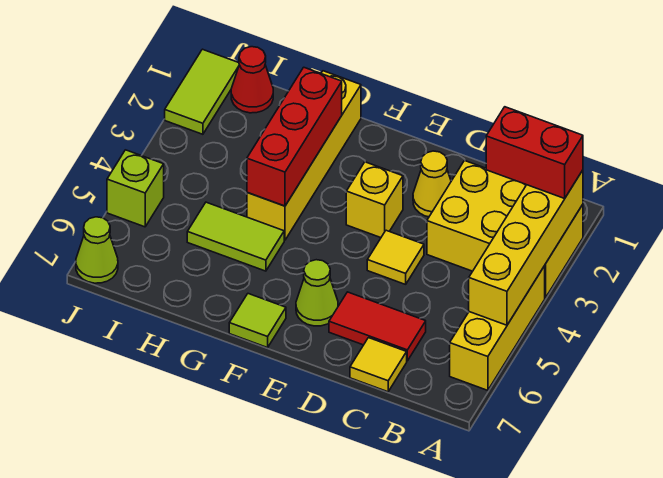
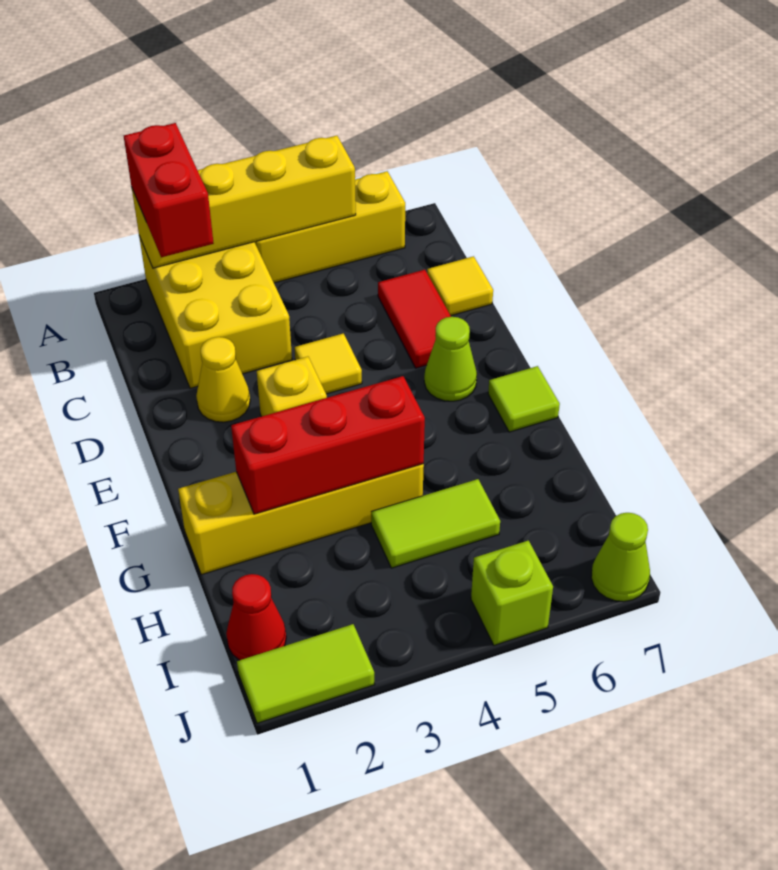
lime 1x2 tile [187,202,284,271] -> lime 1x2 tile turned to [371,479,500,568]

